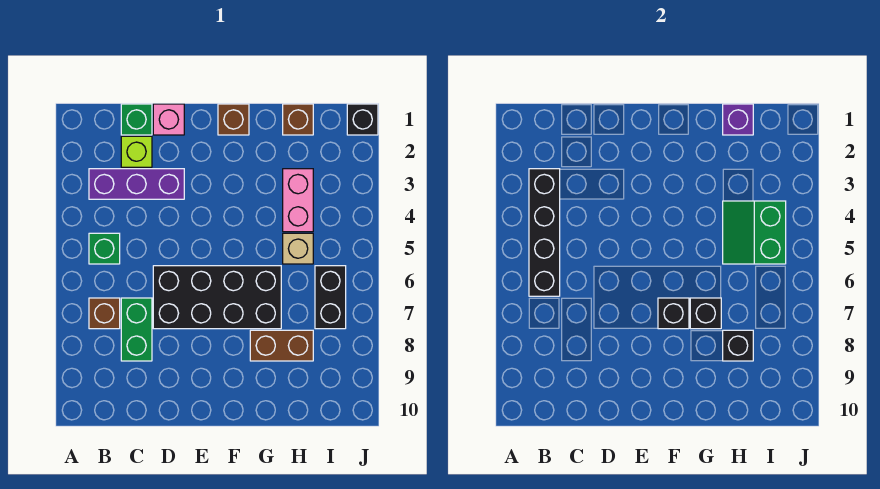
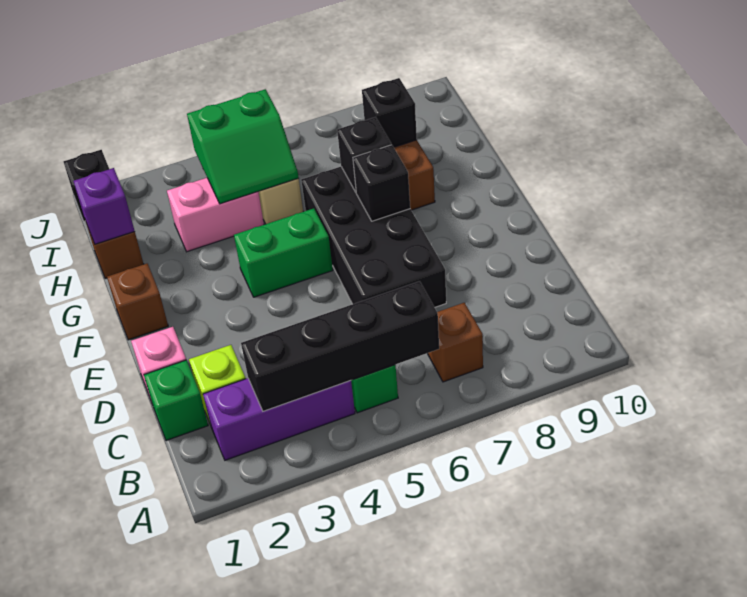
purple 1x3 brick [89,169,184,199] -> purple 1x3 brick turned to [203,378,355,460]
green 1x2 brick [121,298,152,361] -> green 1x2 brick moved to [234,208,333,297]
black 1x2 brick [315,266,346,329] -> none

